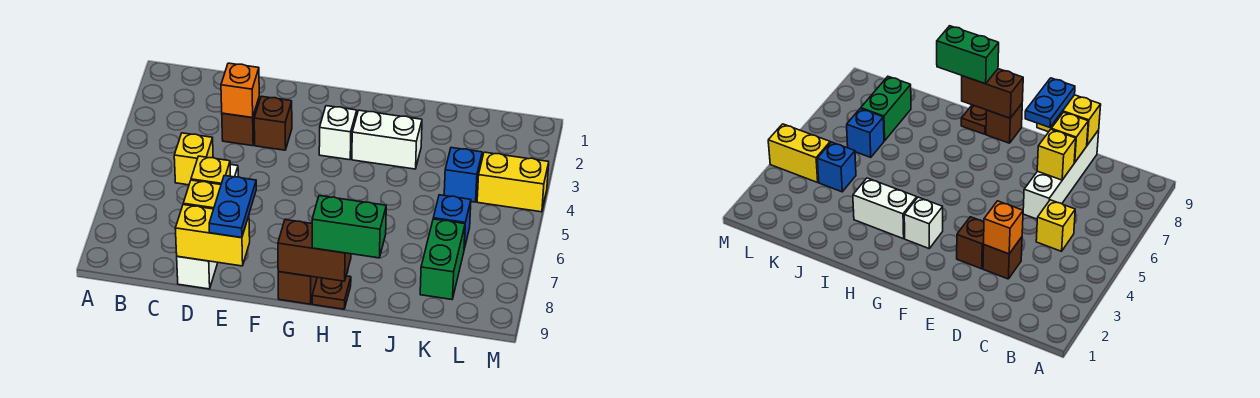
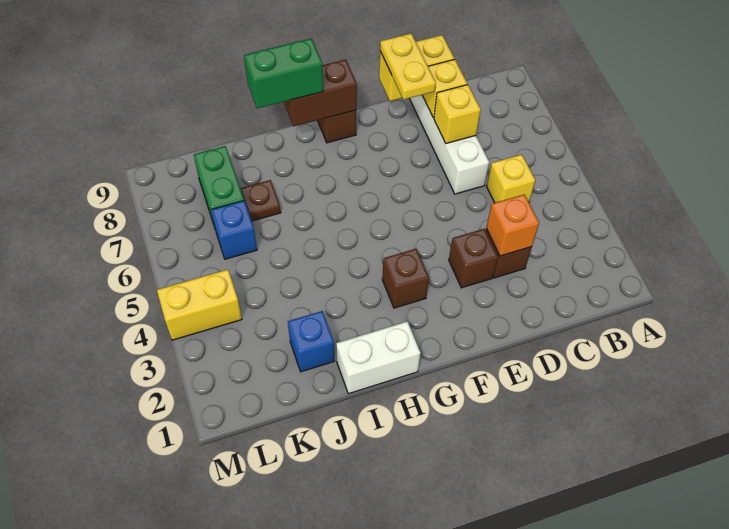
blue 1x2 plate [209,176,256,238] -> yellow 1x2 plate [380,34,436,100]
white 1x1 brick [319,106,357,160] -> brown 1x1 brick [382,249,429,308]
white 1x2 brick [352,110,422,169] -> white 1x2 brick moved to [336,321,421,394]
brown 1x1 plate [312,276,351,309] -> brown 1x1 plate moved to [240,180,281,221]
blue 1x1 brick [444,148,482,202] -> blue 1x1 brick moved to [288,311,335,372]

